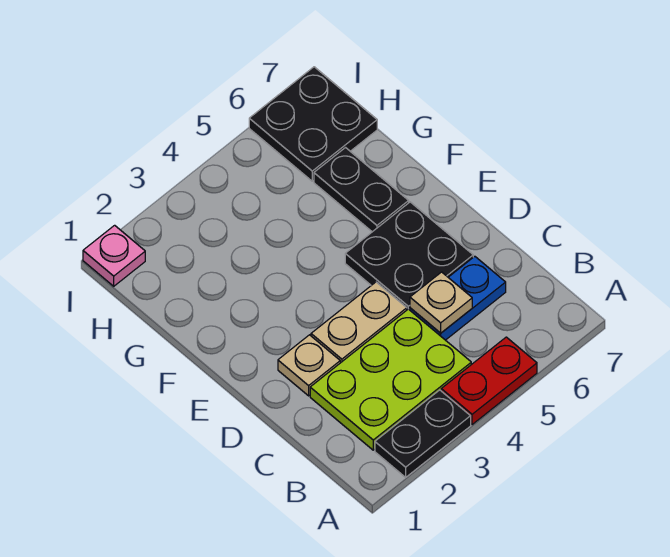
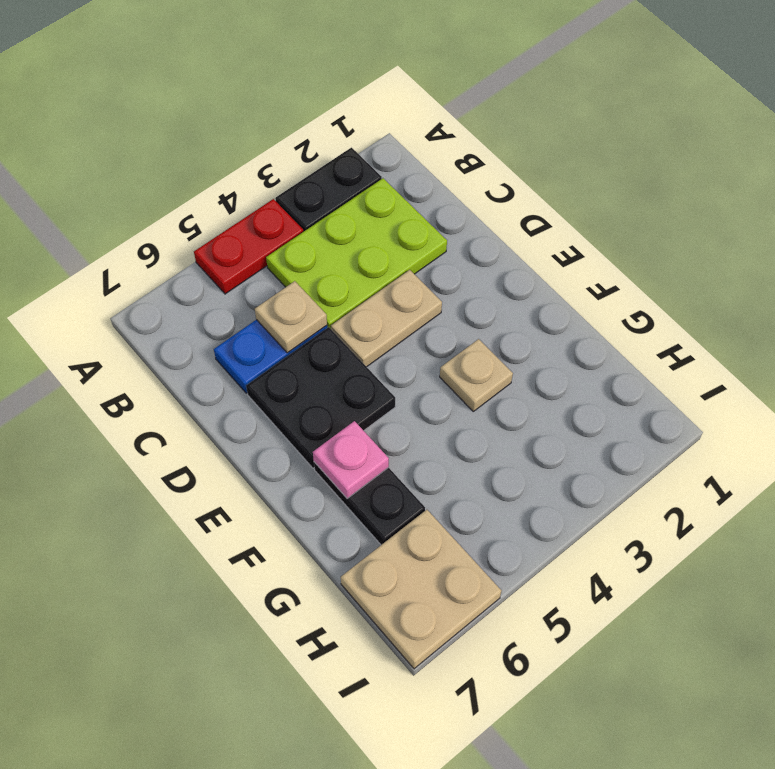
tan 1x1 plate [278,335,340,396] -> tan 1x1 plate moved to [440,339,513,411]
black 2x2 plate [249,67,377,181] -> tan 2x2 plate [341,510,502,669]
pink 1x1 plate [83,225,145,286] -> pink 1x1 plate moved to [313,421,389,498]

